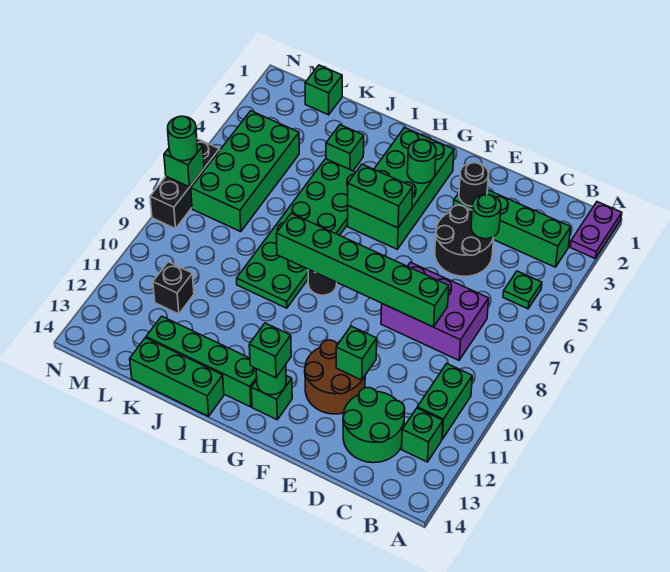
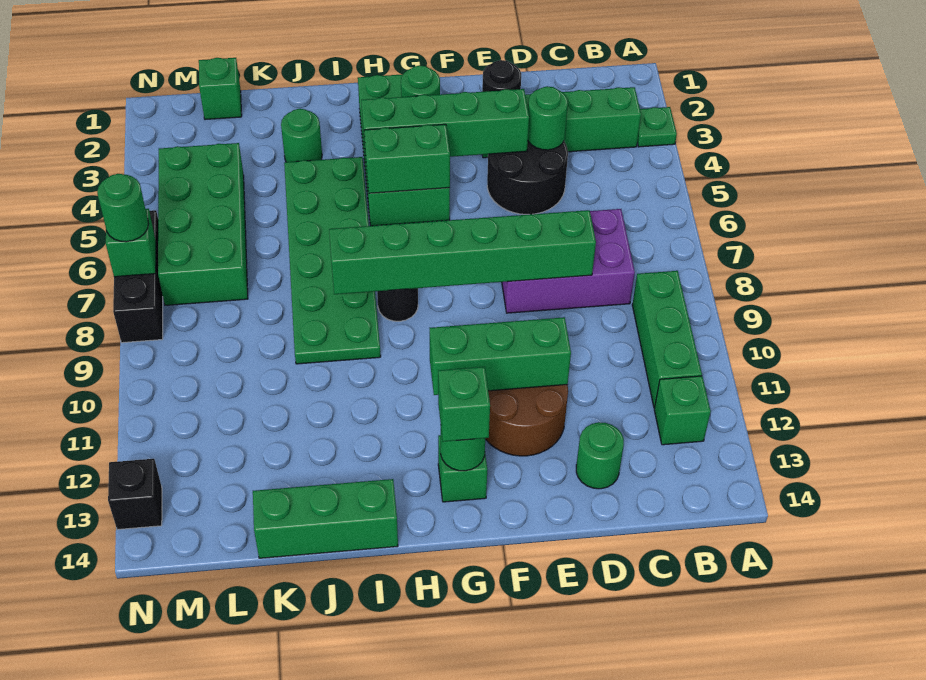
purple 1x2 plate [570,202,622,258] -> none
green 1x1 plate [503,271,542,309] -> green 1x1 plate moved to [637,107,677,147]
green 1x2 brick [417,364,472,439] -> green 1x3 brick [632,271,702,408]
green 2x2 round brick [343,388,405,463] -> green 1x1 round brick [576,422,624,489]
green 1x1 brick [336,326,377,380] -> green 1x3 brick [430,317,571,395]
green 1x4 brick [146,316,257,407] -> green 1x4 brick moved to [361,89,529,159]
green 1x1 brick [326,125,364,171] -> green 1x1 round brick [281,109,322,162]
black 1x1 brick [153,262,194,314] -> black 1x1 brick moved to [108,459,162,530]

